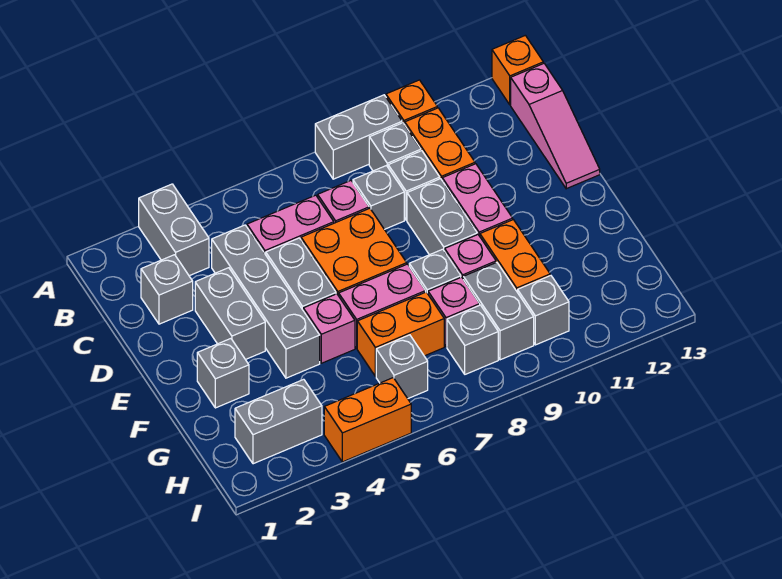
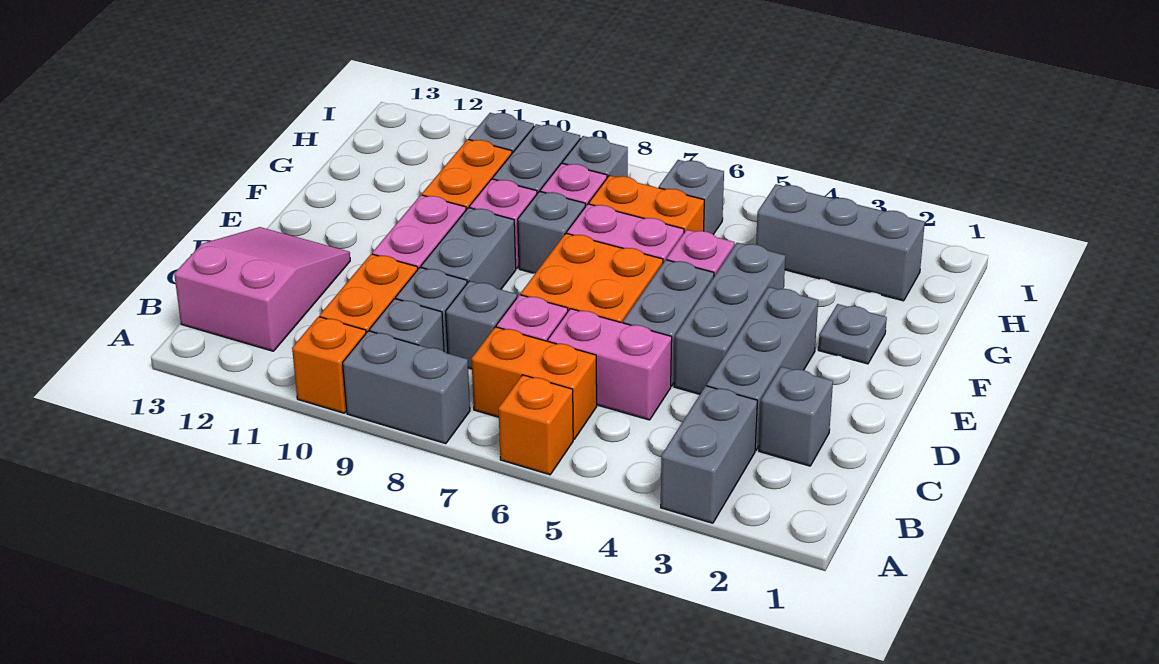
orange 1x1 brick [492,35,543,105] -> orange 1x1 brick moved to [498,375,573,475]
pink 1x3 slope [511,63,600,189] -> pink 2x3 slope [174,227,350,351]
grey 1x4 brick [212,225,320,378] -> grey 1x3 brick [674,243,785,394]
grey 1x2 brick [195,268,265,360] -> grey 1x3 brick [707,287,818,451]
grey 1x1 brick [197,339,249,408] -> grey 1x1 plate [818,304,887,364]
grey 1x2 brick [235,379,322,464] -> grey 1x3 brick [756,184,925,301]
orange 1x2 brick [324,378,411,462] -> orange 1x2 brick moved to [471,327,597,439]

